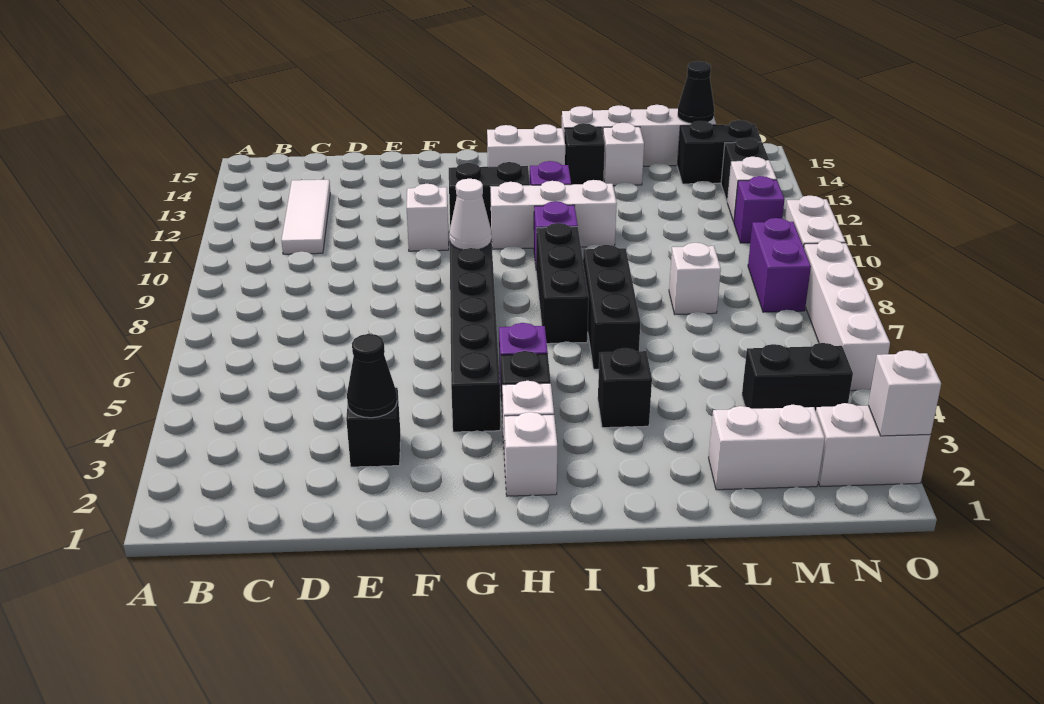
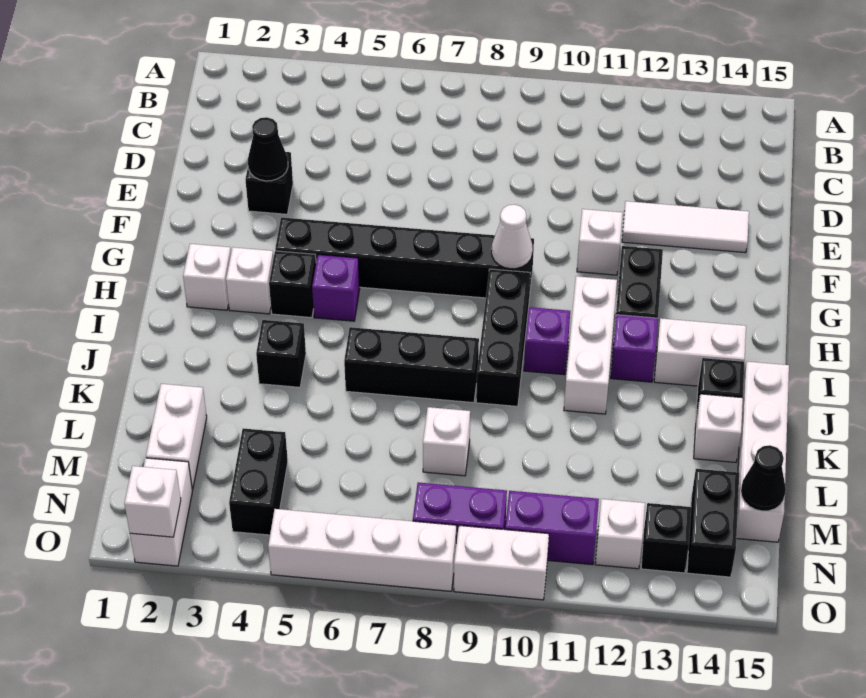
white 1x3 tile [281,180,330,254] -> white 1x3 tile moved to [622,201,749,253]
white 1x2 brick [487,124,565,181] -> white 1x2 brick turned to [654,318,746,386]
black 1x3 brick [536,223,589,344] -> black 1x3 brick turned to [476,269,530,406]
purple 1x1 brick [734,176,785,243] -> purple 1x2 brick [505,491,599,565]

